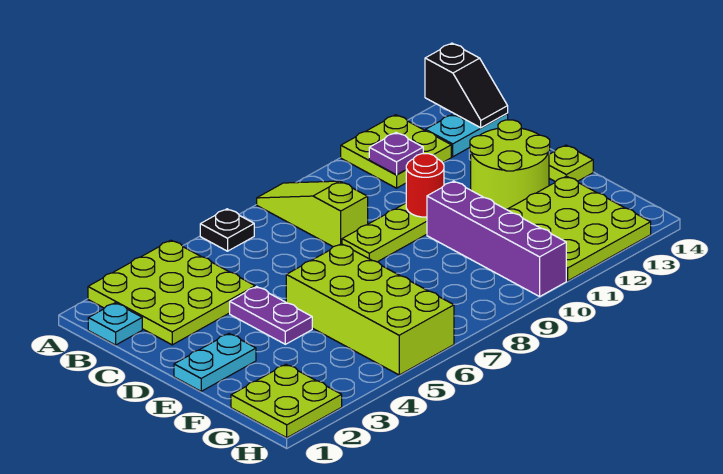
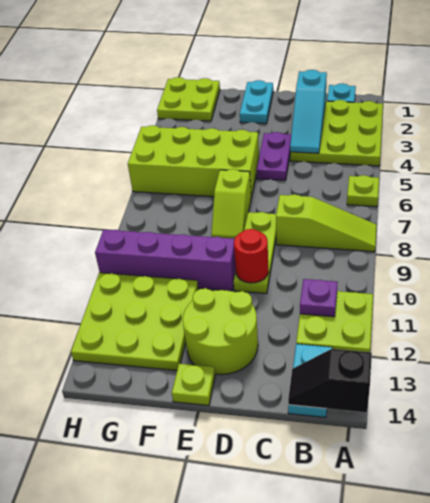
black 1x1 plate [200,209,254,251] -> lime 1x1 plate [347,175,379,207]
none -> cyan 1x3 slope [290,70,327,153]
purple 1x2 plate [230,287,312,344] -> purple 1x2 plate turned to [257,132,291,180]
none -> lime 1x2 slope [211,169,251,239]

